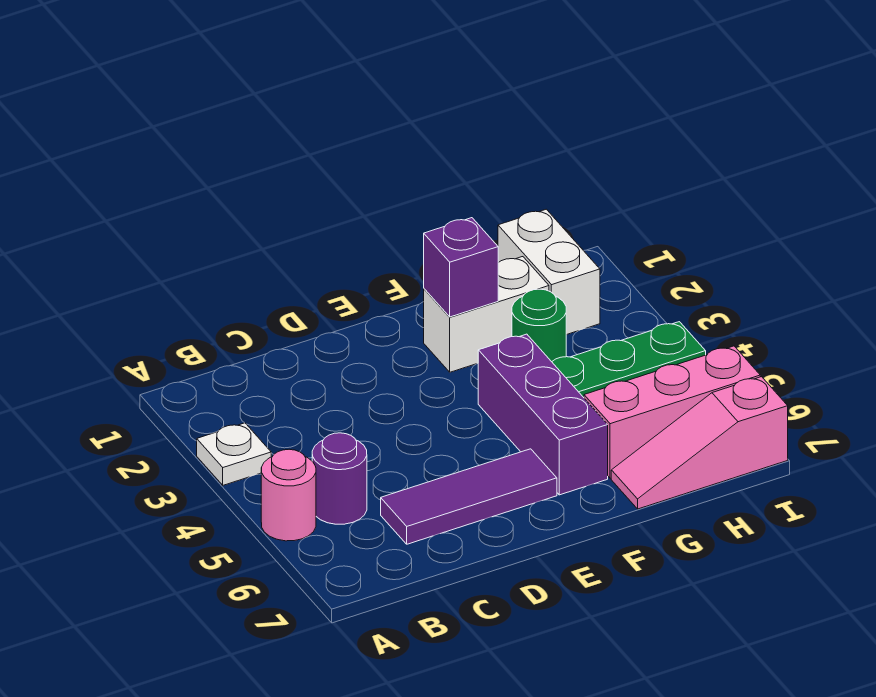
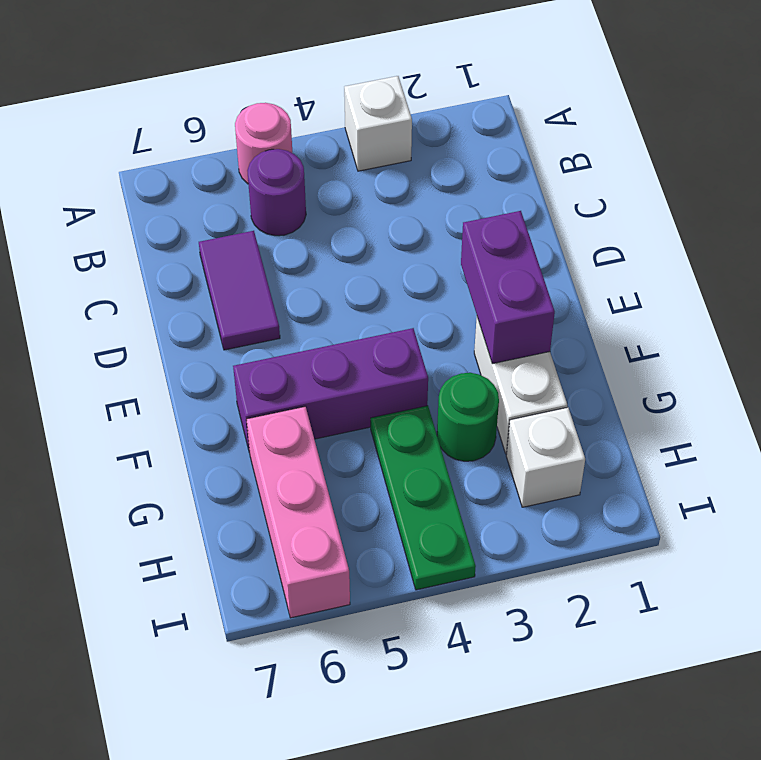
white 1x1 plate [197,423,271,485] -> white 1x1 brick [344,76,412,171]
purple 1x3 tile [381,449,557,544] -> purple 1x2 tile [199,231,280,350]
purple 1x1 brick [424,218,498,317] -> purple 1x2 brick [461,211,555,364]
pink 1x3 slope [611,377,788,509] -> none
white 1x2 brick [498,209,600,335] -> white 1x1 brick [506,407,585,507]

